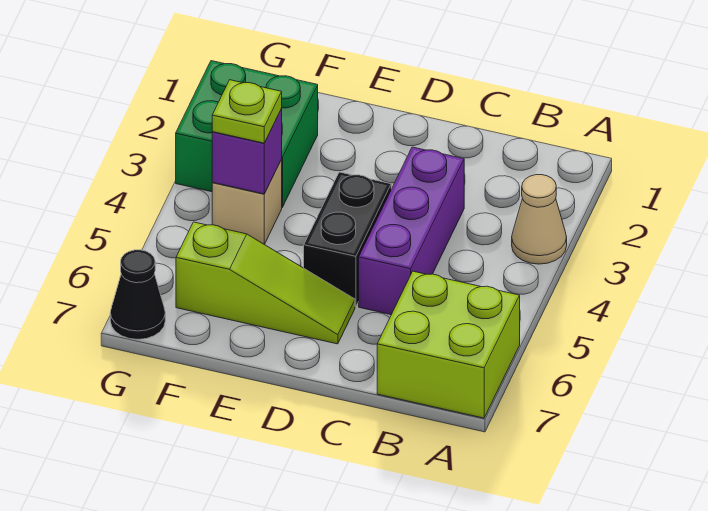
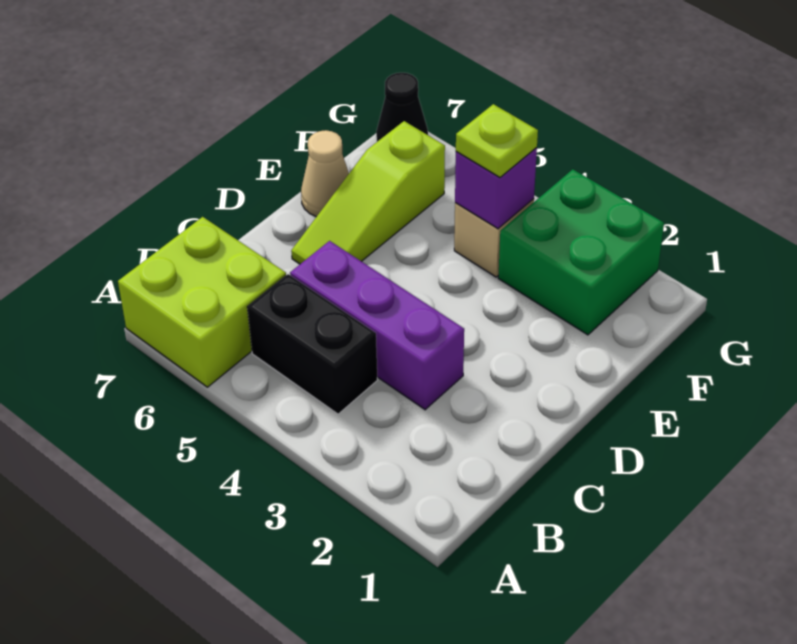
tan 1x1 cone [512,175,567,264] -> tan 1x1 cone moved to [301,130,349,217]
black 1x2 brick [304,172,391,307] -> black 1x2 brick moved to [247,274,377,414]

